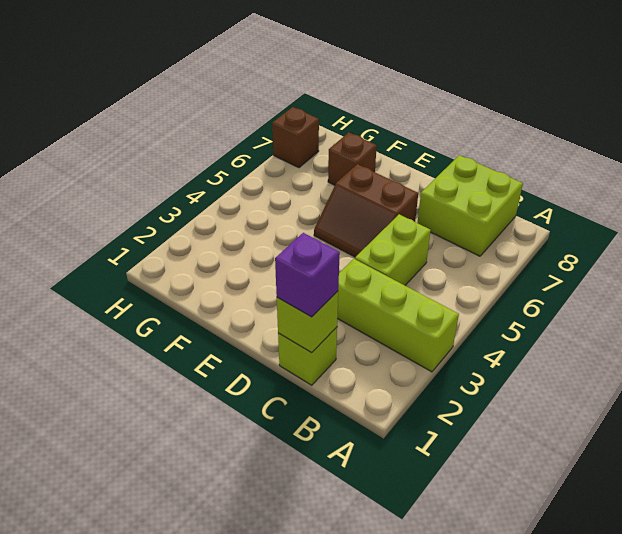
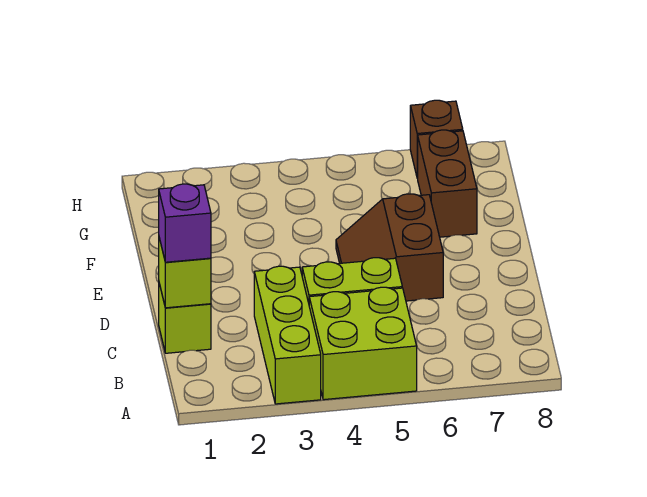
lime 2x2 brick [418,155,523,256] -> lime 2x2 brick moved to [309,287,417,400]
brown 1x1 brick [328,133,377,185] -> brown 1x2 brick [417,130,477,237]

